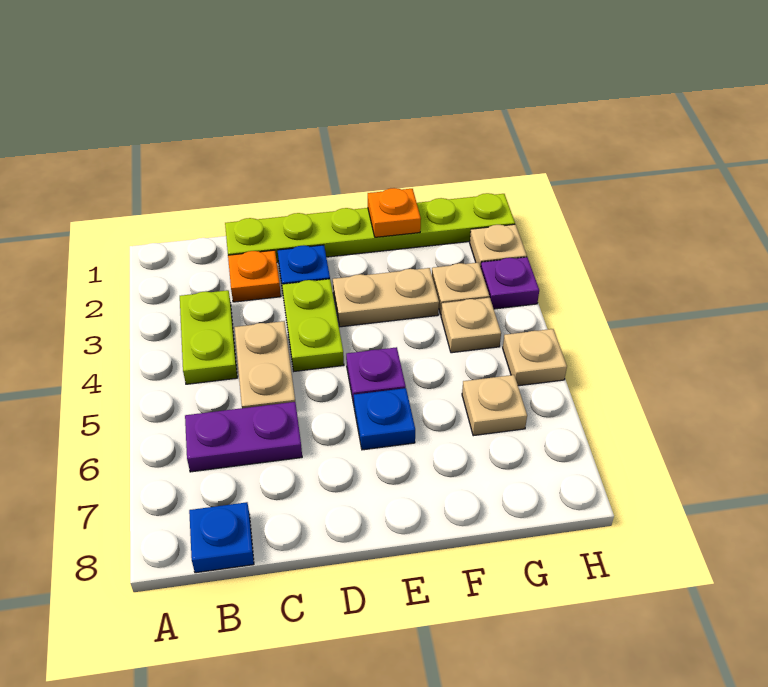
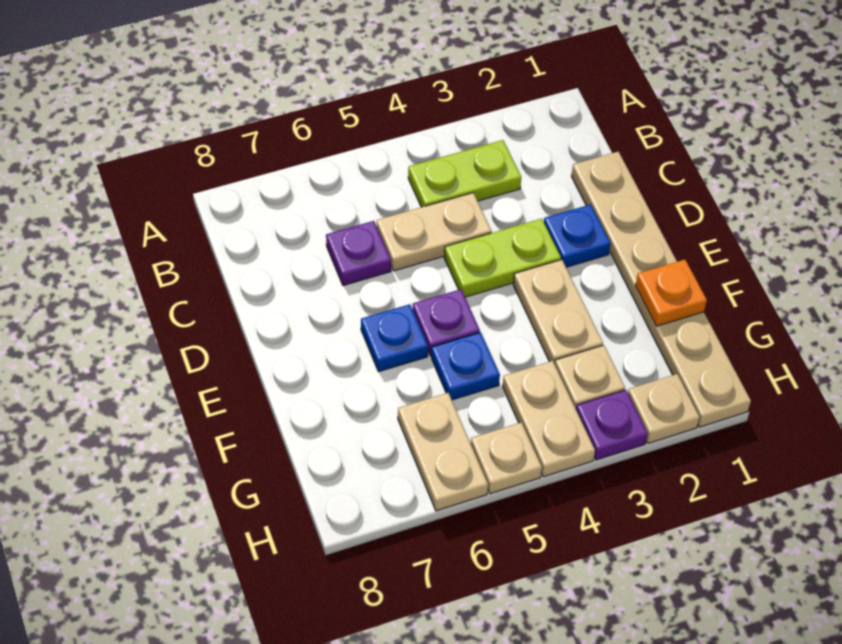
purple 1x2 plate [185,402,302,472] -> purple 1x1 plate [326,221,391,286]
blue 1x1 plate [189,502,254,573] -> blue 1x1 plate moved to [431,332,500,400]
lime 1x6 plate [225,193,515,262] -> tan 1x6 plate [571,152,751,427]
orange 1x1 plate [228,250,281,302] -> none
tan 1x1 plate [441,298,501,353] -> tan 1x2 plate [502,361,595,477]
tan 1x1 plate [462,375,527,436] -> tan 1x2 plate [398,393,488,511]

